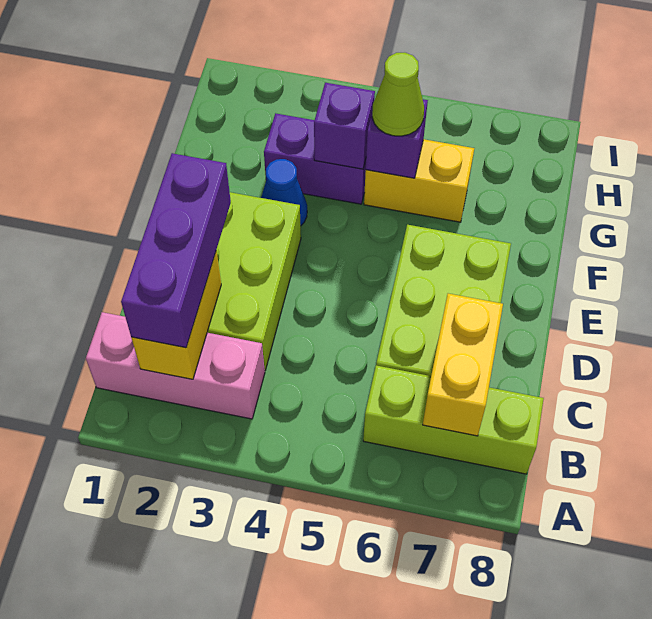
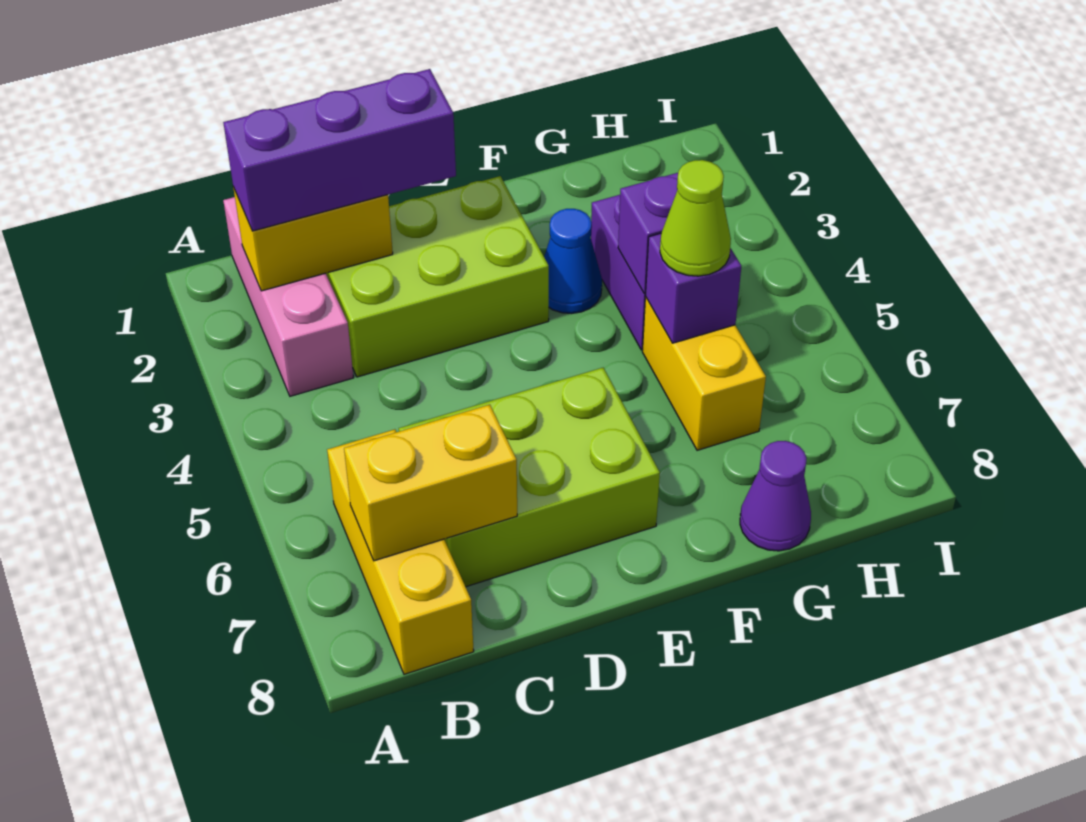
lime 1x3 brick [363,365,544,474] -> yellow 1x3 brick [327,429,474,674]
none -> purple 1x1 cone [740,441,811,551]

